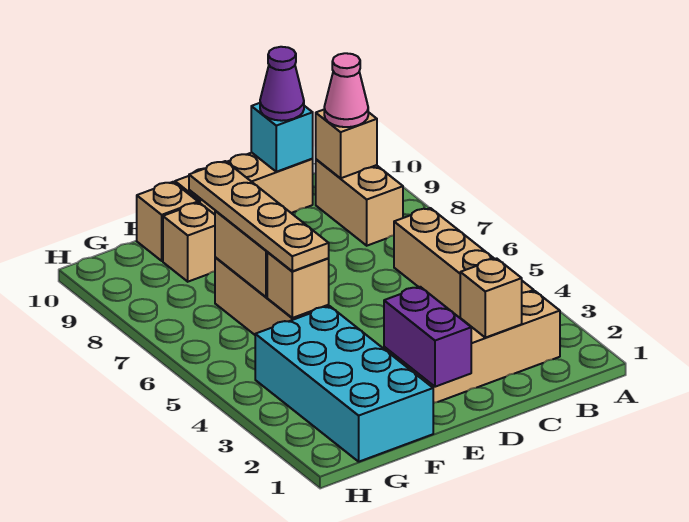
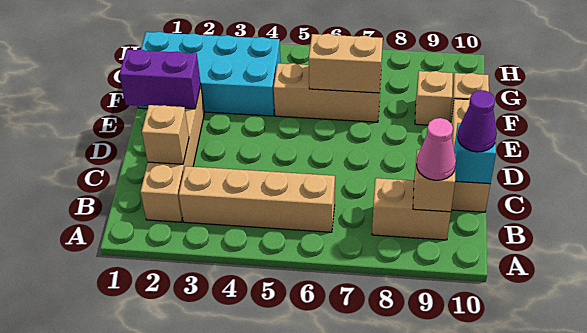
tan 1x1 brick [267,253,329,318] -> none
tan 1x4 plate [189,161,329,271] -> none

